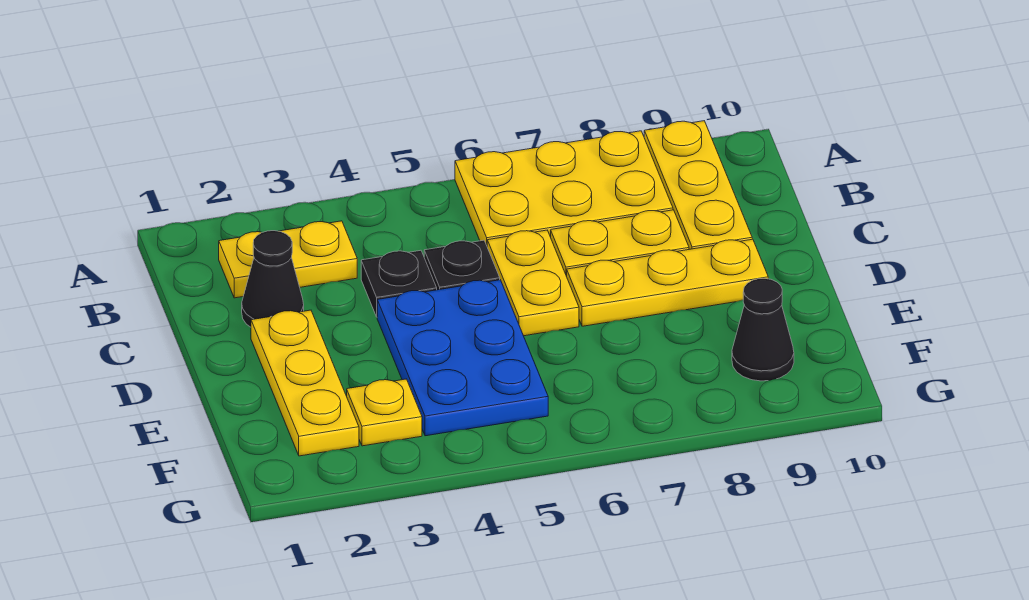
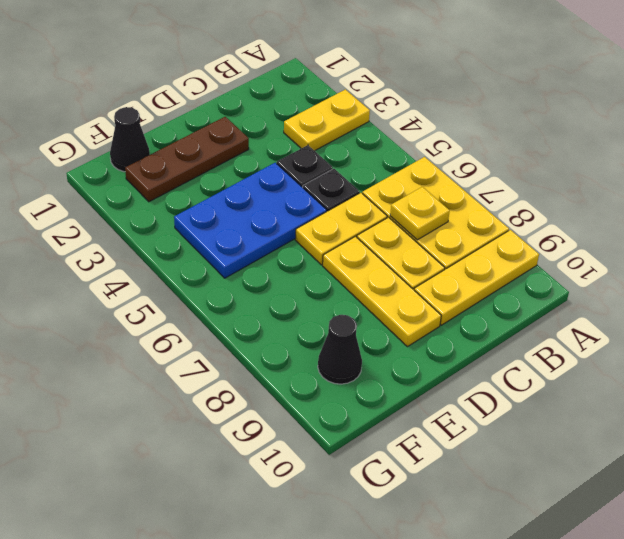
yellow 1x2 plate [219,221,357,298] -> yellow 1x2 plate turned to [284,89,370,151]
black 1x1 cone [242,231,304,327] -> black 1x1 cone moved to [110,107,150,172]
yellow 1x3 plate [251,310,359,456] -> brown 1x3 plate [125,117,249,202]
yellow 1x1 plate [347,379,422,446] -> yellow 1x1 plate moved to [390,187,450,240]

